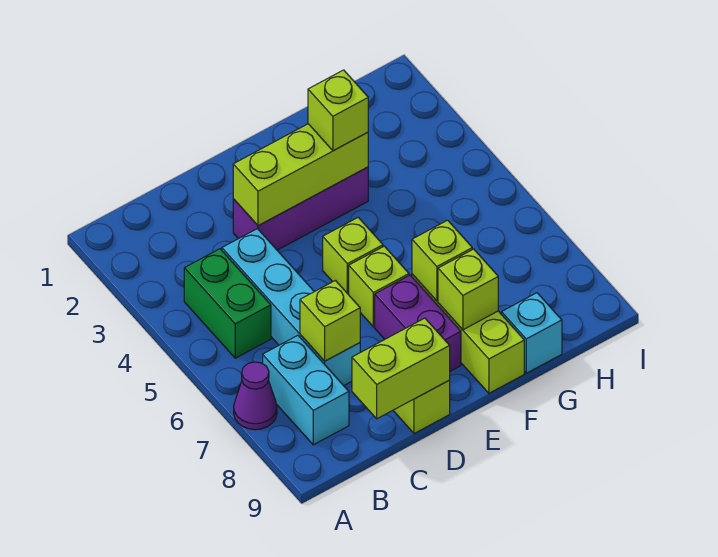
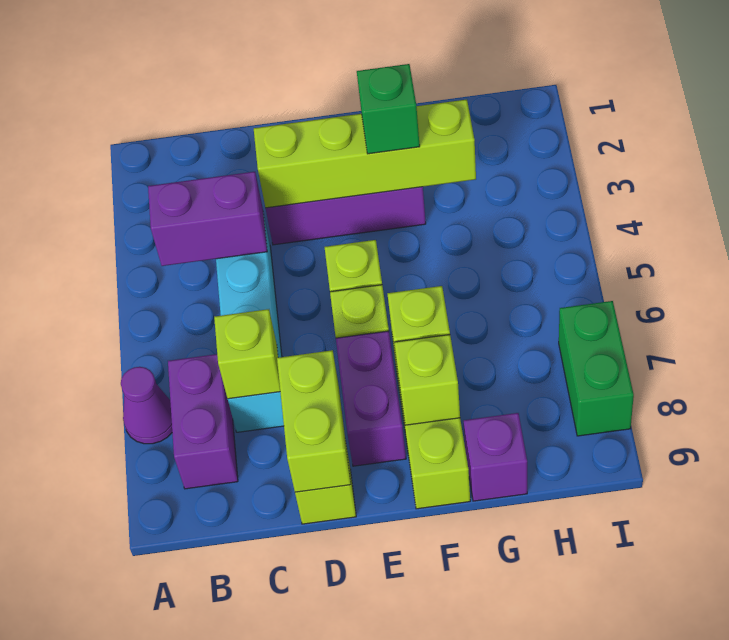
green 1x2 brick [184,249,271,358] -> green 1x2 brick moved to [559,301,634,436]
none -> purple 1x2 brick [148,172,267,266]
cyan 1x2 brick [263,335,349,445] -> purple 1x2 brick [168,354,238,489]
lime 1x2 brick [352,318,450,419] -> lime 1x2 brick turned to [277,350,351,492]
lime 1x3 brick [233,124,368,226] -> lime 1x4 brick [254,99,476,208]
lime 1x1 brick [308,70,368,151] -> green 1x1 brick [357,64,420,154]
cyan 1x1 brick [502,293,562,373] -> purple 1x1 brick [464,413,527,501]

